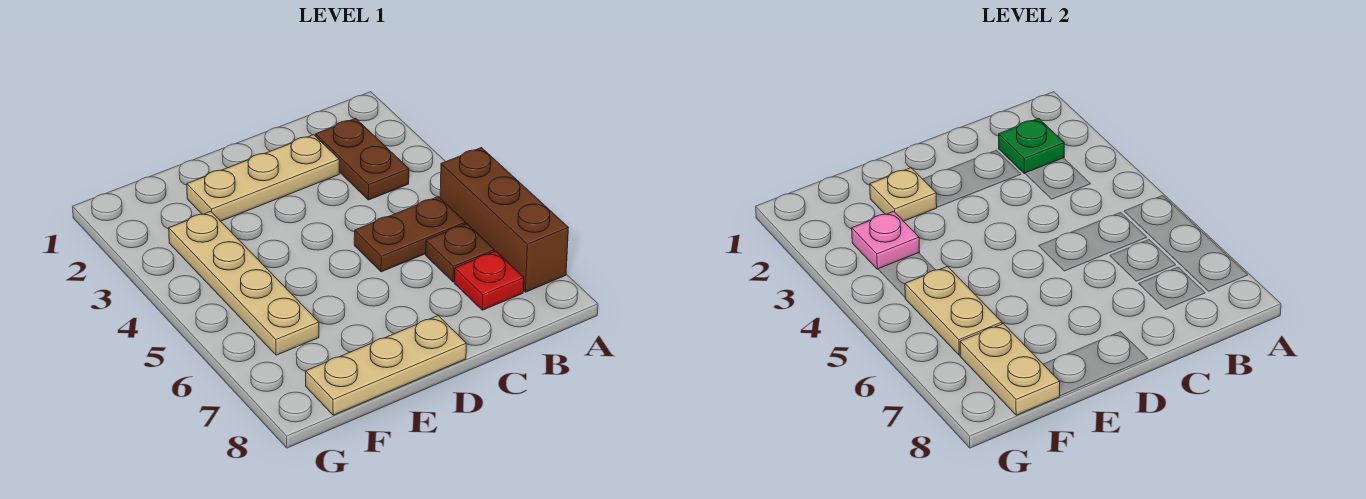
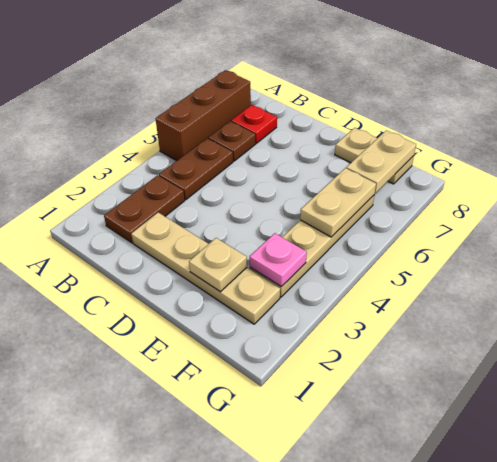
green 1x1 plate [999,118,1064,174] -> none
brown 1x2 plate [354,197,465,272] -> brown 1x2 plate turned to [159,138,233,200]
tan 1x3 plate [187,135,339,221] -> tan 1x4 plate [131,213,280,324]
tan 1x3 plate [306,316,466,415] -> tan 1x2 plate [335,128,414,184]

